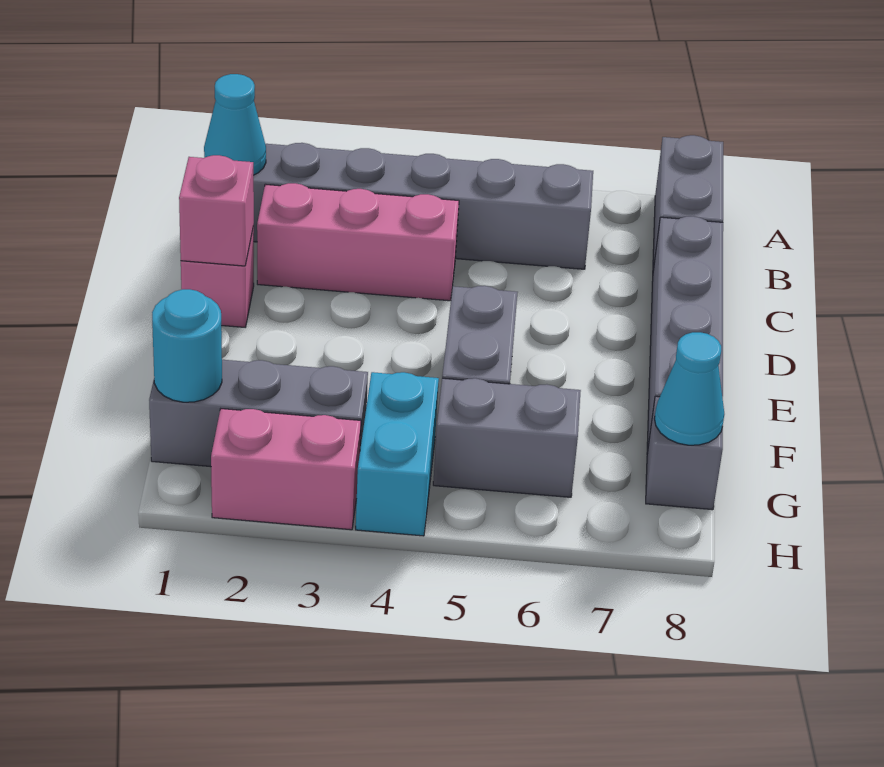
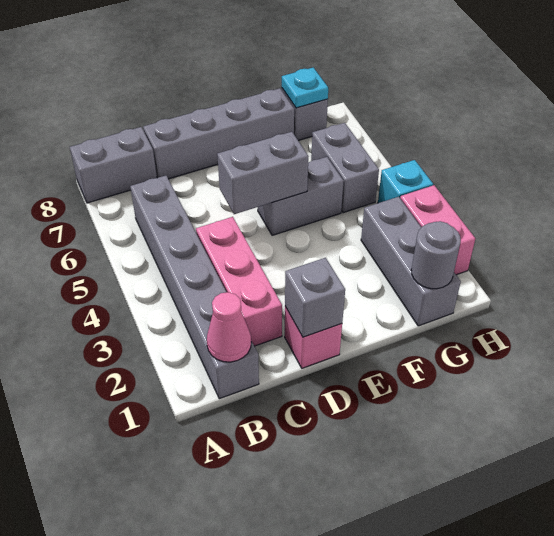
cyan 1x1 cone [204,74,266,175] -> pink 1x1 cone [207,292,251,362]
pink 1x1 brick [179,155,254,266] -> grey 1x1 brick [285,258,345,337]
none -> grey 1x2 brick [217,132,309,214]
cyan 1x1 round brick [152,289,222,402] -> grey 1x1 round brick [411,221,461,289]
cyan 1x2 brick [356,372,439,536] -> cyan 1x1 brick [378,160,433,203]
cyan 1x1 cone [654,332,724,445] -> cyan 1x1 plate [282,67,328,108]

